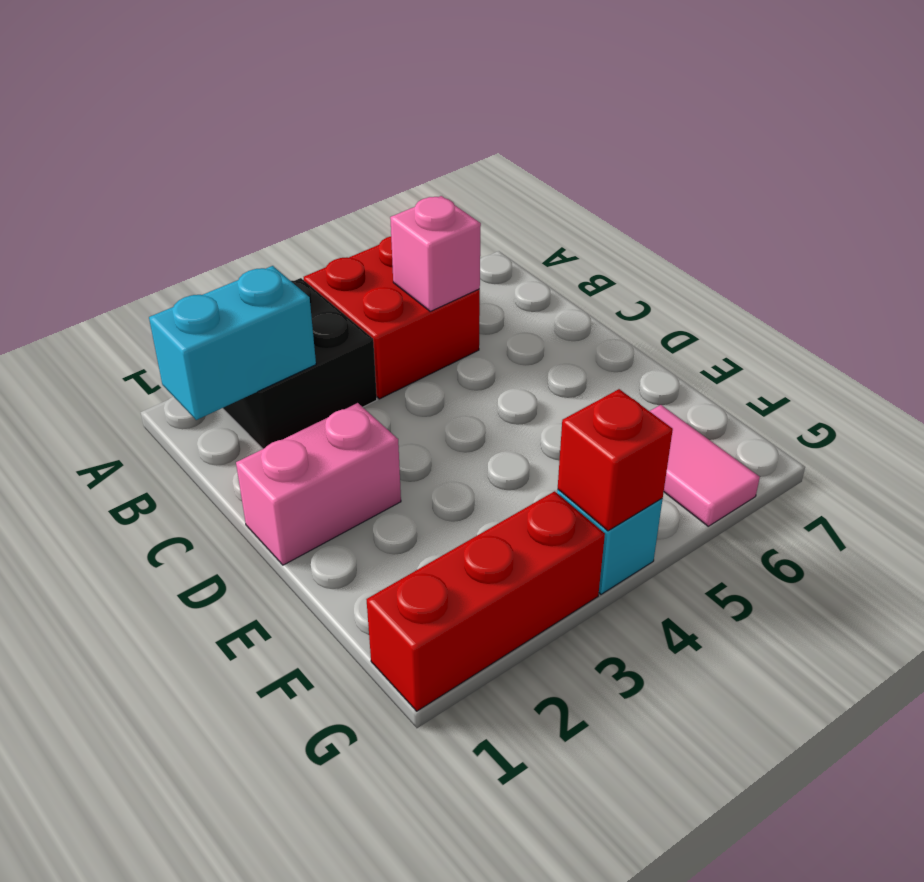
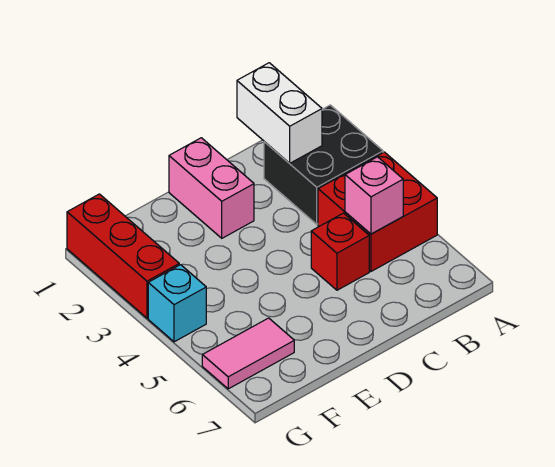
cyan 1x2 brick [149,266,316,420] -> white 1x2 brick [237,63,322,163]
red 1x1 brick [558,389,673,531] -> red 1x1 brick moved to [311,213,369,290]

